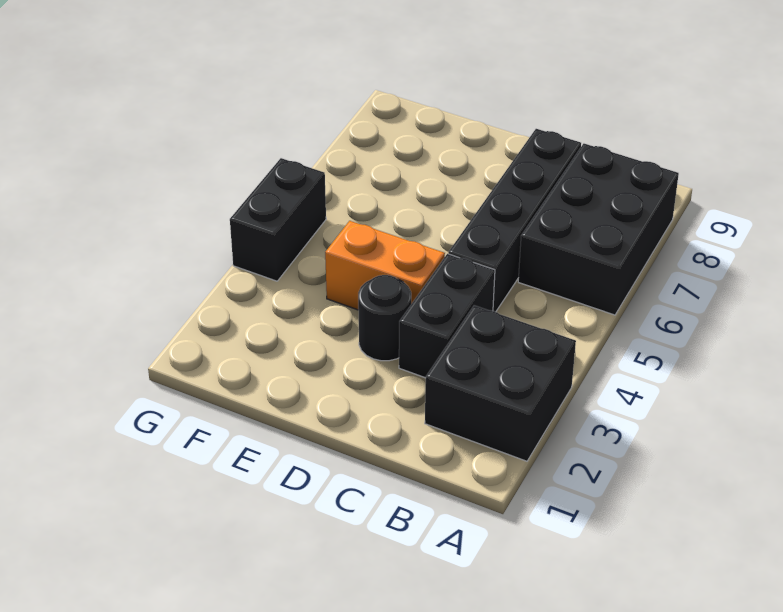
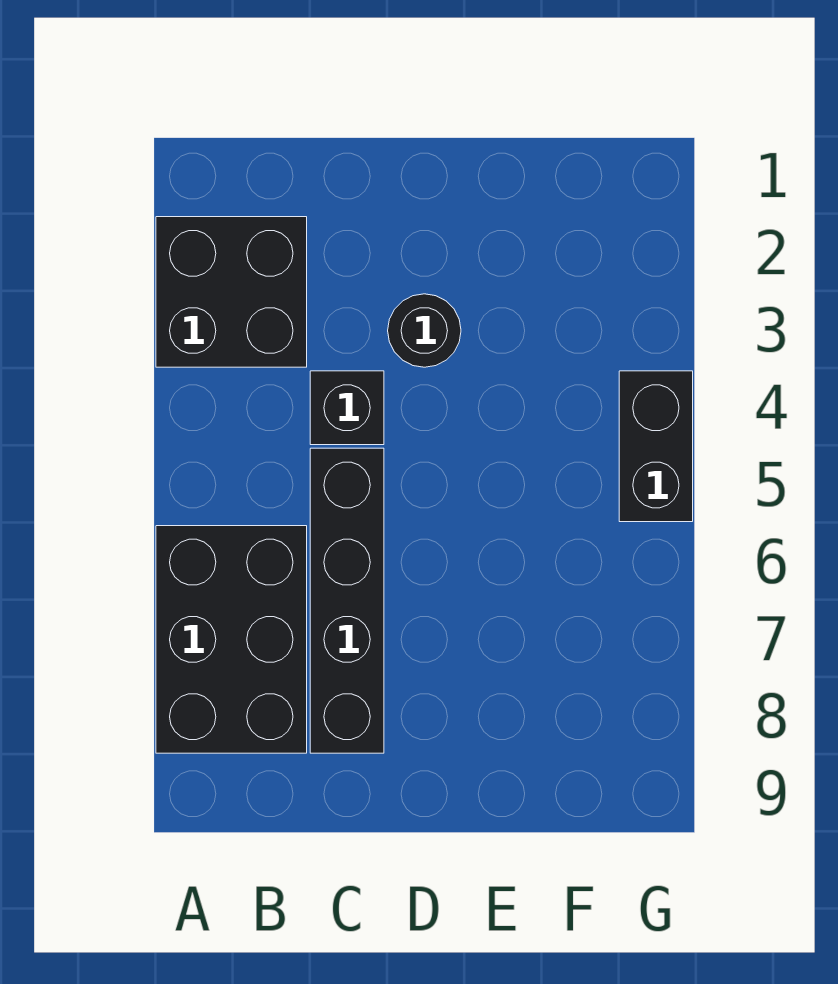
black 1x2 brick [399,254,495,378] -> black 1x1 brick [310,371,384,445]
orange 1x2 brick [325,221,445,310] -> none

